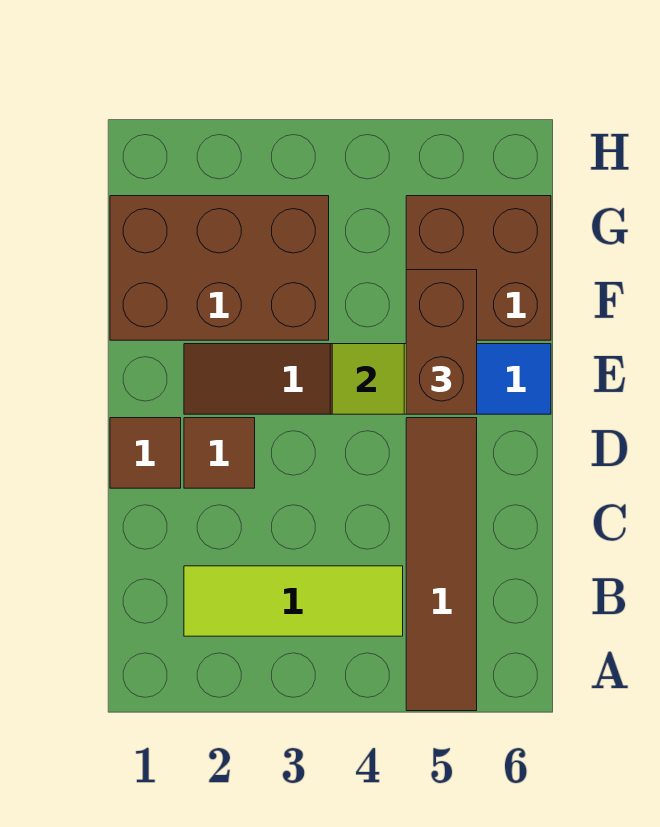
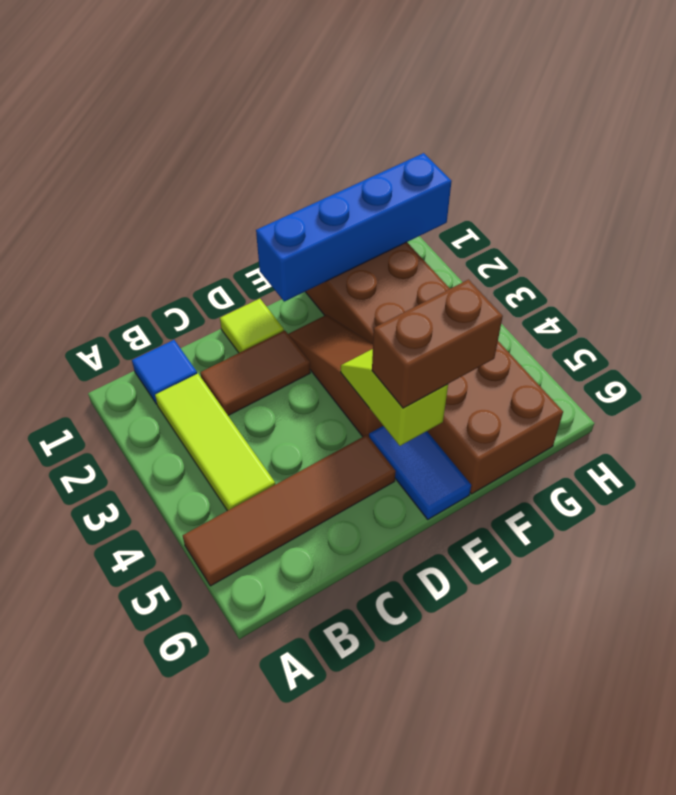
none -> blue 1x1 tile [132,340,197,404]
brown 1x1 tile [110,418,181,488] -> lime 1x1 tile [220,299,284,353]
brown 1x1 tile [184,418,255,488] -> brown 1x2 tile [200,330,310,415]
none -> blue 1x4 brick [256,153,452,302]

